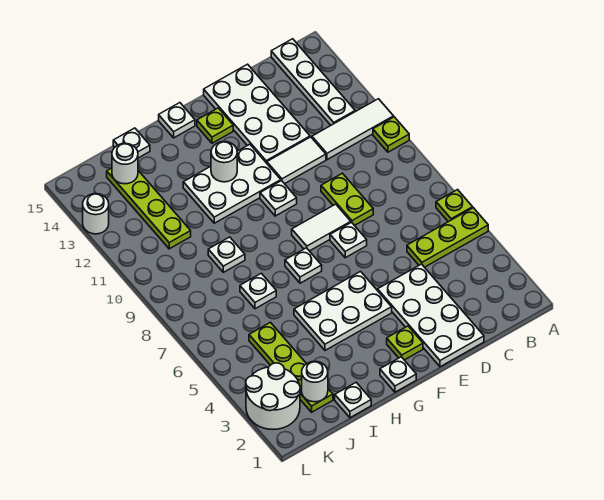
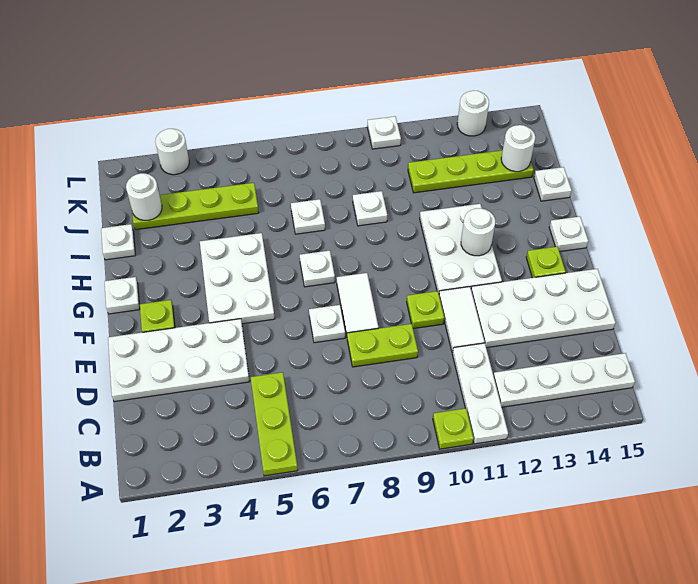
lime 1x1 plate [436,190,473,222] -> lime 1x1 plate moved to [407,291,444,329]
white 1x3 tile [312,99,394,160] -> white 1x3 plate [452,343,508,444]
white 1x1 plate [260,181,297,216] -> white 1x1 plate moved to [367,116,401,149]
white 2x2 round brick [246,363,300,429] -> white 1x1 round brick [155,129,189,175]

